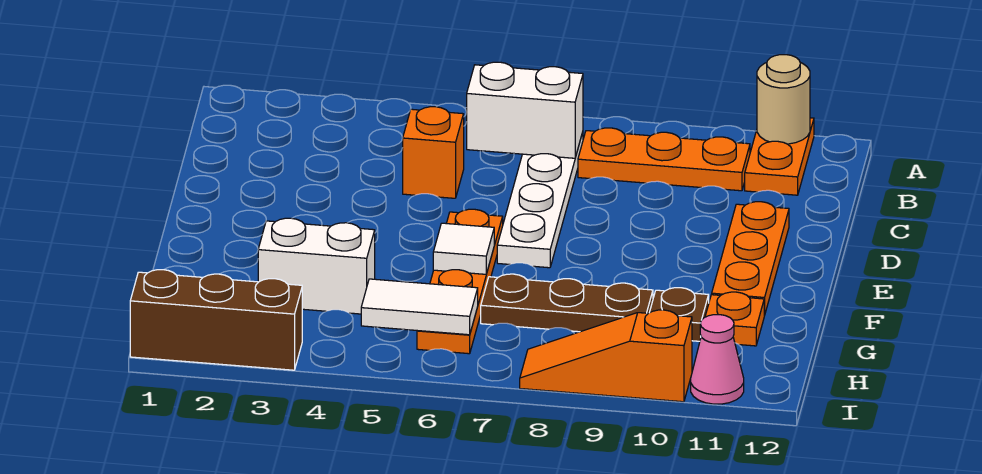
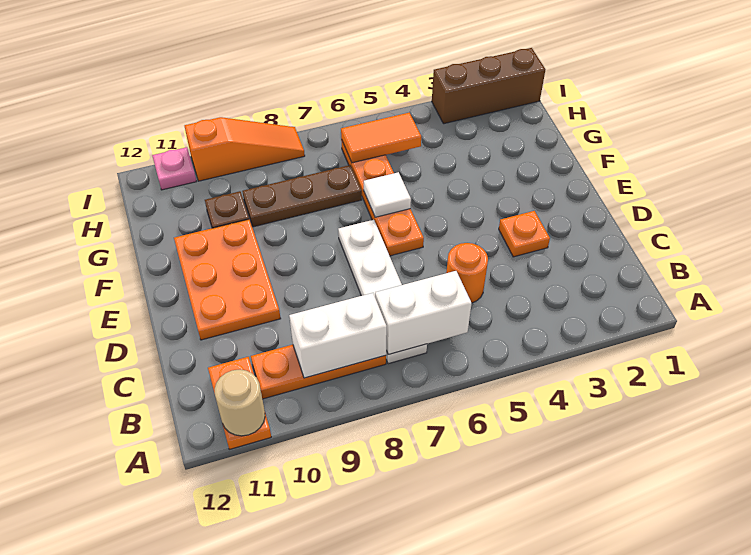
orange 1x1 brick [403,107,464,198] -> orange 1x1 round brick [446,243,488,303]
orange 1x3 plate [712,202,789,316] -> orange 2x3 plate [174,219,281,340]
white 1x2 brick [258,218,375,314] -> white 1x2 brick moved to [289,293,387,378]
orange 1x1 plate [705,292,764,346] -> orange 1x1 plate moved to [499,211,550,257]
white 1x2 tile [361,279,478,335] -> orange 1x2 tile [341,112,421,163]
pink 1x1 cone [691,315,744,404] -> pink 1x1 plate [152,147,196,190]

